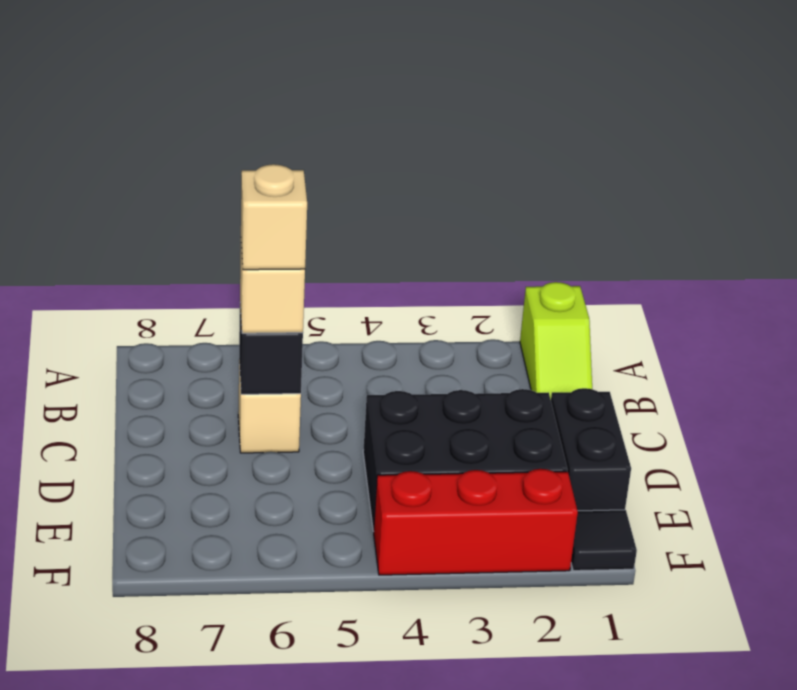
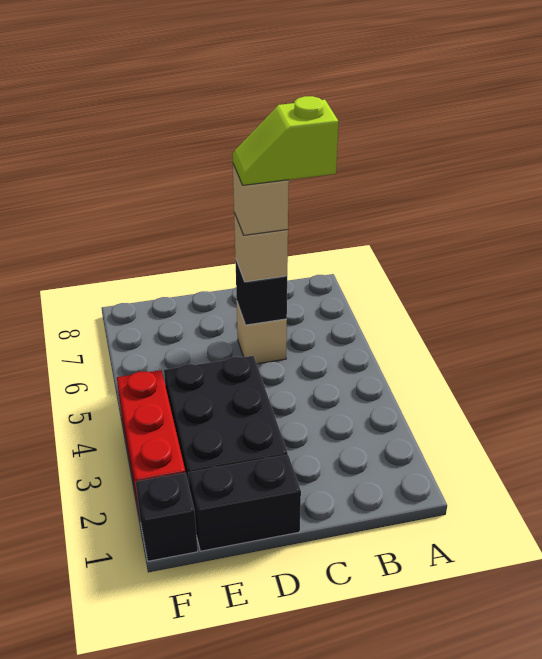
lime 1x2 slope [520,282,592,399] -> lime 1x2 slope moved to [233,96,339,185]
black 1x1 tile [571,510,637,571] -> black 1x1 brick [136,473,198,561]

